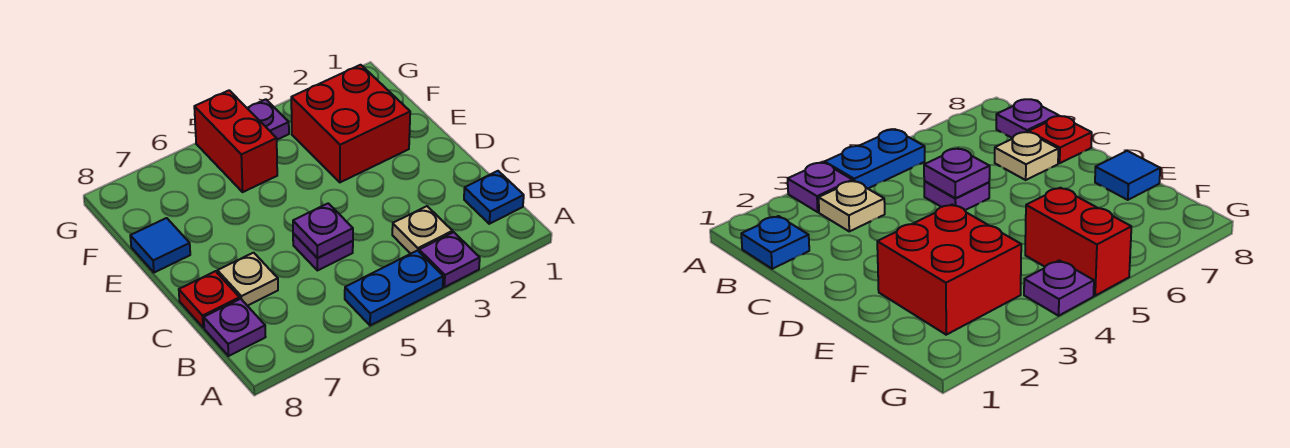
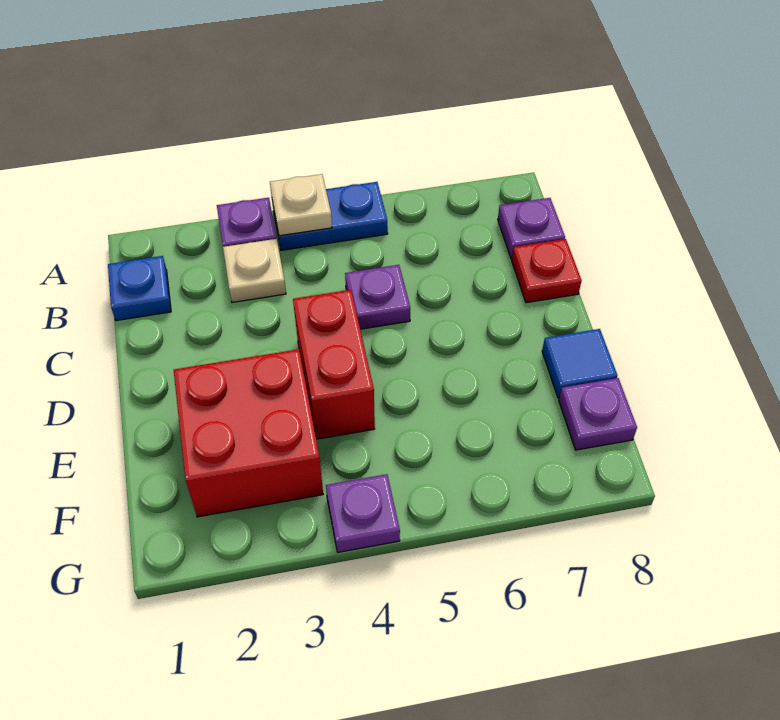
purple 1x1 plate [293,203,353,258] -> purple 1x1 plate moved to [559,378,637,450]
tan 1x1 plate [217,253,278,306] -> tan 1x1 plate moved to [270,174,332,236]
red 1x2 brick [194,90,277,192] -> red 1x2 brick moved to [293,290,375,439]

